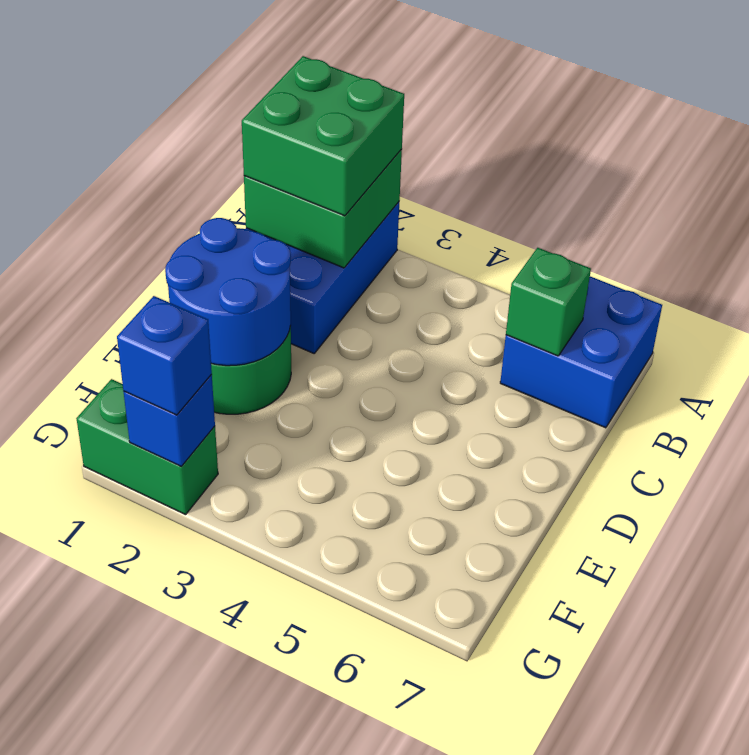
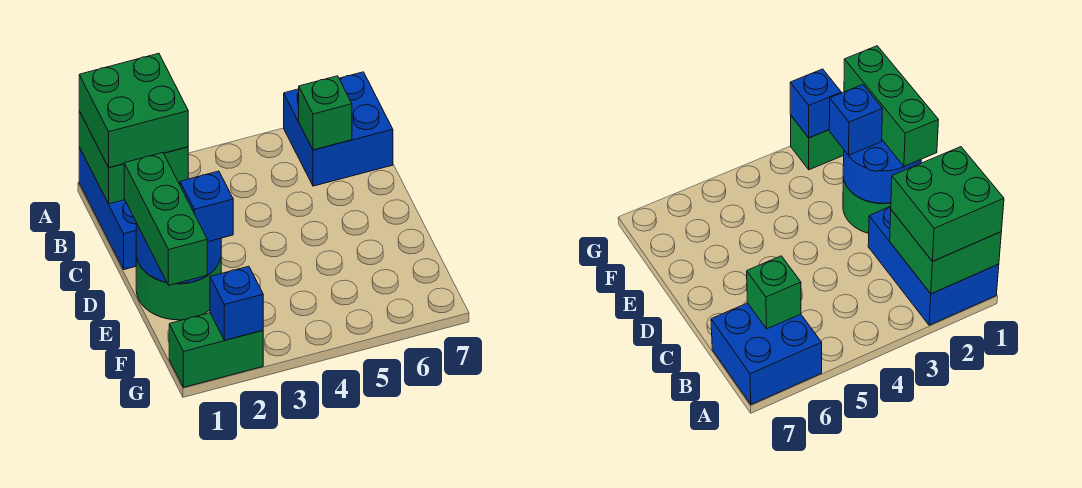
none -> green 1x3 brick [124,153,207,285]
blue 1x1 brick [117,296,212,415] -> blue 1x1 brick moved to [180,171,233,242]

